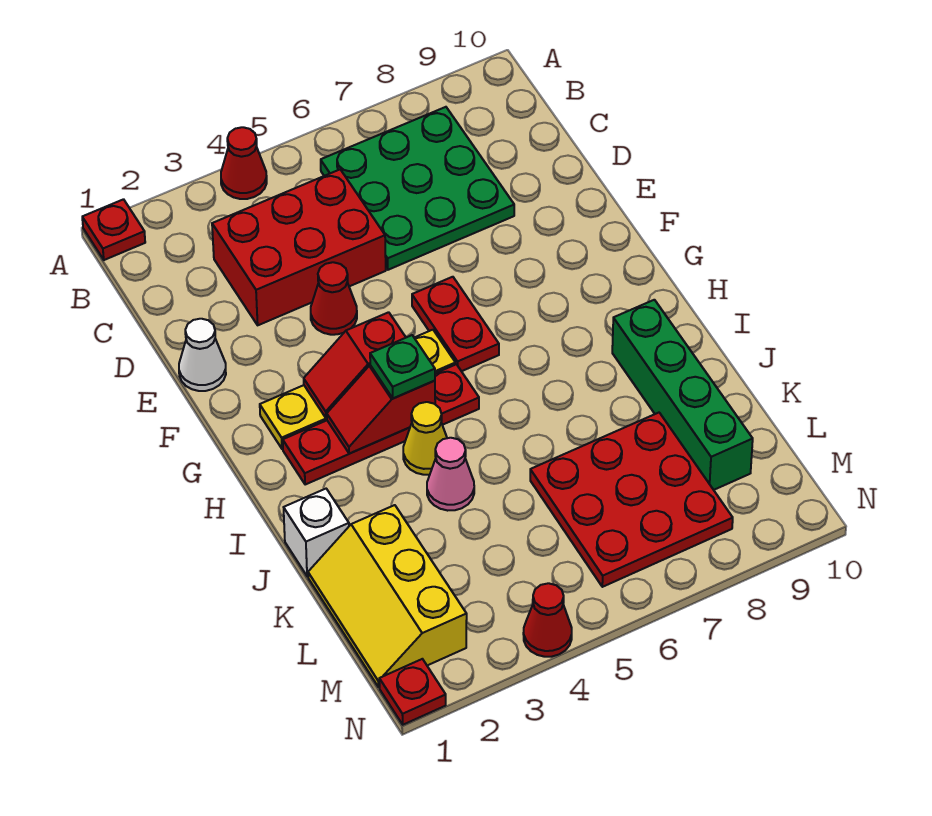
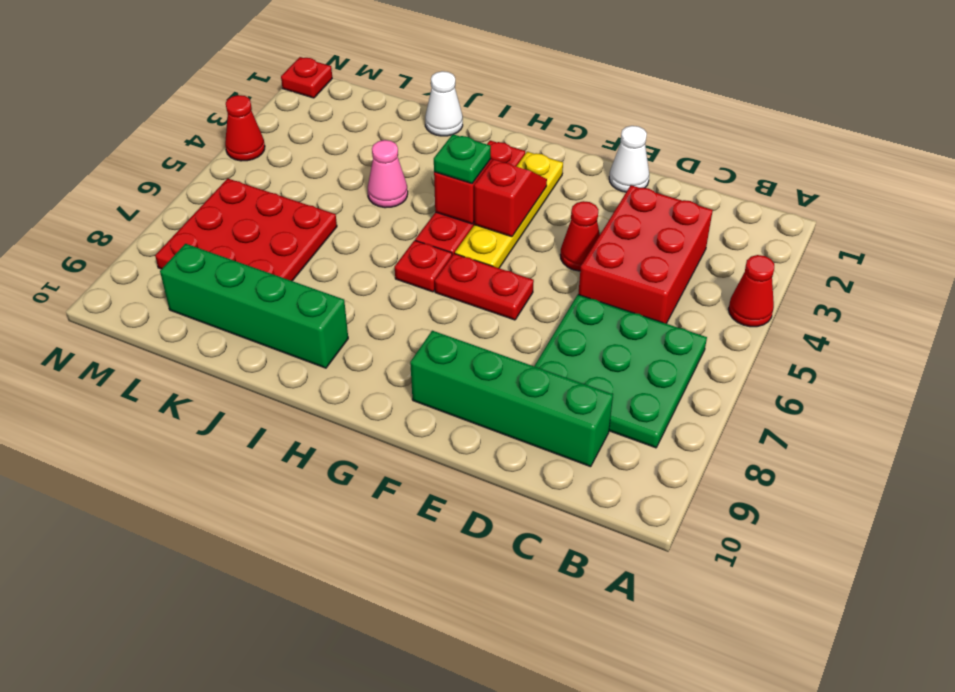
red 1x1 plate [82,199,145,260] -> red 1x1 plate moved to [395,240,452,292]
none -> green 1x4 brick [410,331,613,467]
yellow 1x1 cone [403,402,447,475] -> none
white 1x1 brick [284,489,349,576] -> white 1x1 cone [425,71,463,136]
yellow 2x3 slope [308,505,467,687] -> none

